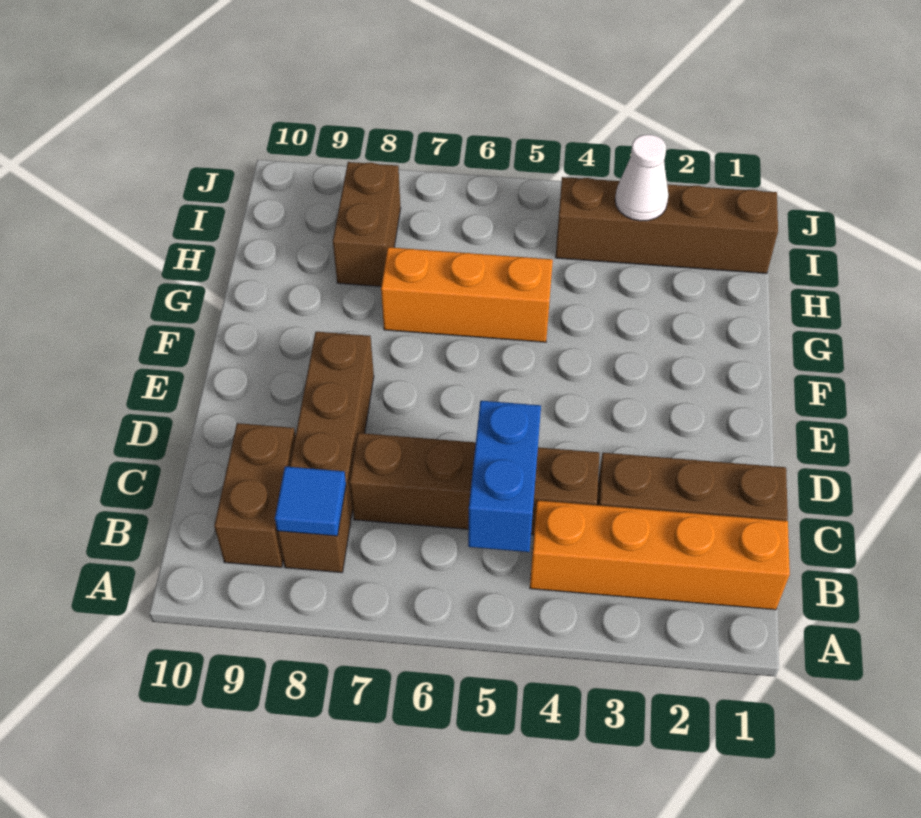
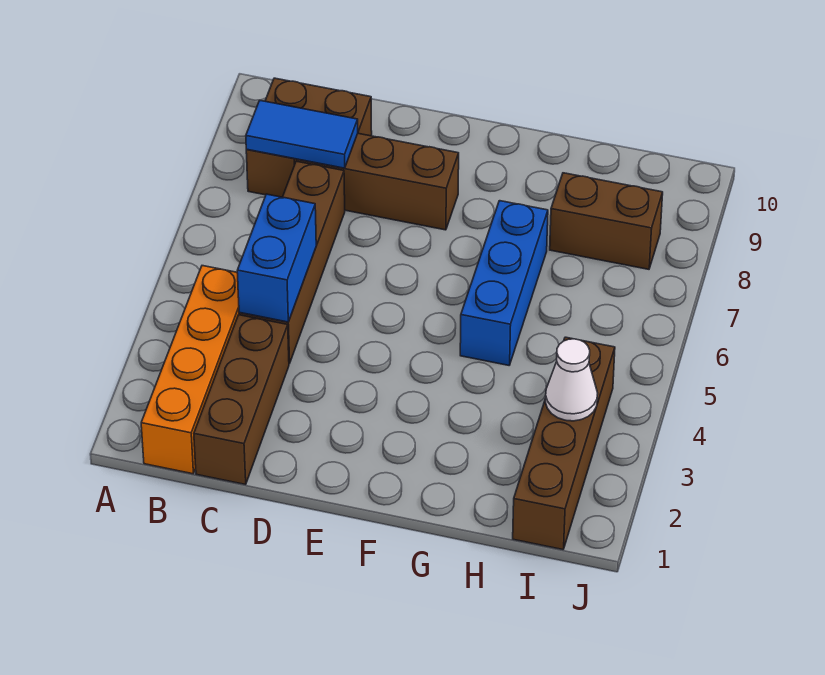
blue 1x2 brick [468,401,541,552] -> blue 1x2 brick turned to [237,194,316,322]
blue 1x1 tile [275,466,346,536] -> blue 1x2 tile [246,101,358,168]
orange 1x3 brick [381,247,553,342] -> blue 1x3 brick [460,201,548,365]

